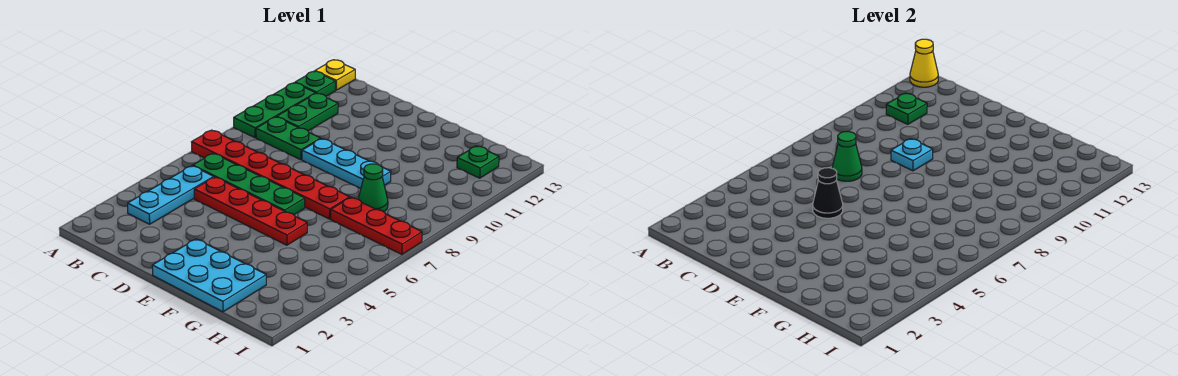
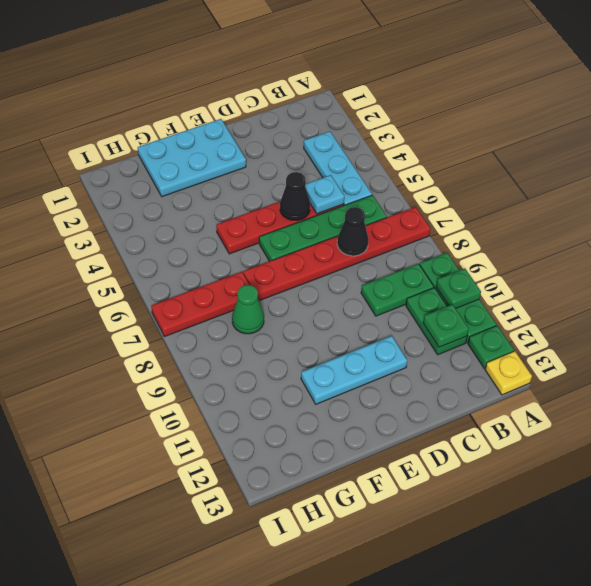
yellow 1x1 cone [910,39,938,87] -> none
green 1x1 cone [832,132,862,181] -> black 1x1 cone [337,207,368,256]
cyan 1x3 plate [302,139,391,188] -> cyan 1x3 plate moved to [301,336,407,404]
cyan 1x1 plate [891,139,933,171] -> cyan 1x1 plate moved to [305,175,344,214]
green 1x1 plate [457,146,499,178] -> green 1x1 plate moved to [436,269,481,309]

